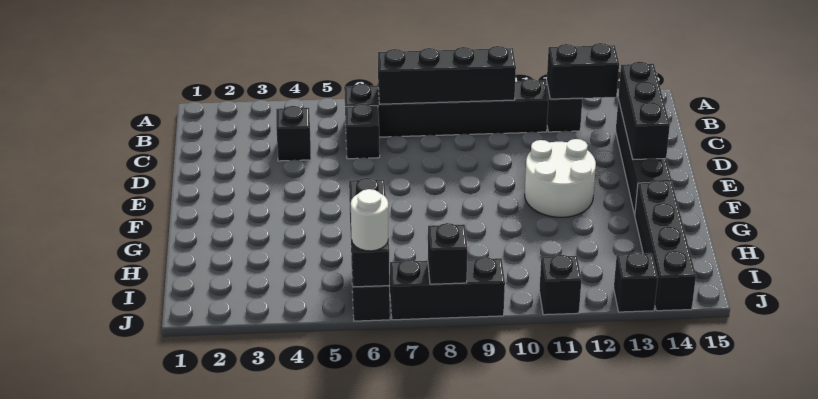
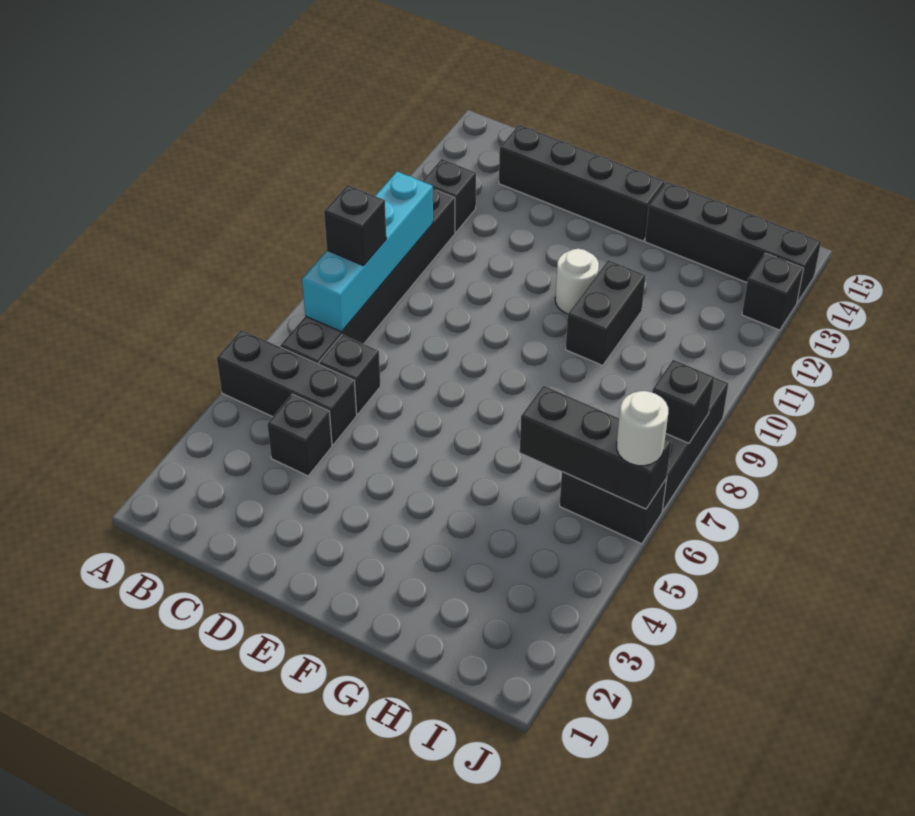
black 1x4 brick [378,46,516,104] -> cyan 1x4 brick [302,171,433,332]
black 1x2 brick [547,43,619,99] -> black 1x2 brick moved to [566,260,646,365]
black 1x3 brick [618,62,670,159] -> black 1x3 brick moved to [217,330,357,445]
white 2x2 round brick [525,139,596,217] -> white 1x1 round brick [555,249,599,314]
black 1x1 brick [539,255,581,315] -> black 1x1 brick moved to [324,185,386,266]

